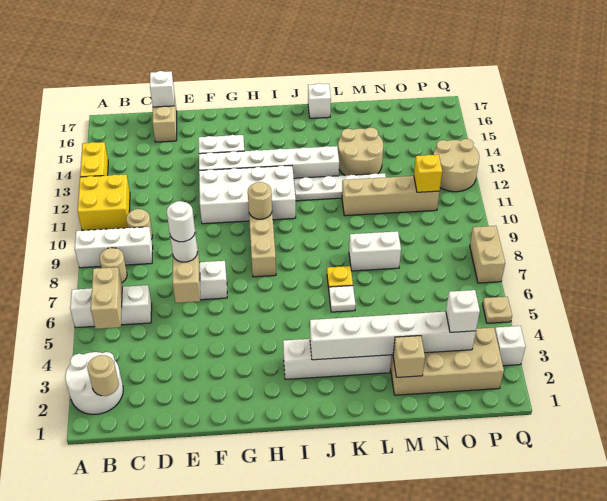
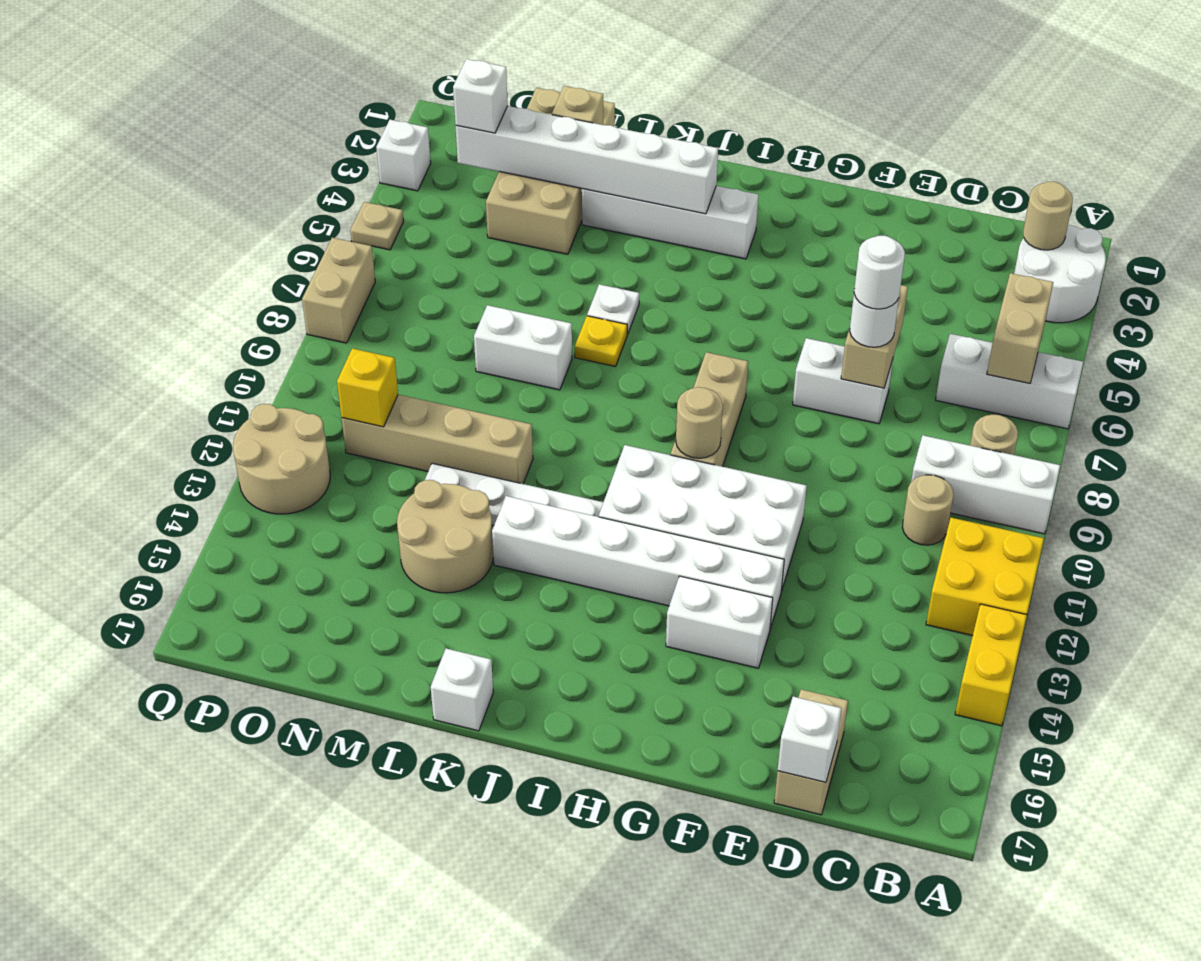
tan 2x4 brick [390,327,504,395] -> tan 2x4 brick turned to [486,88,615,254]

